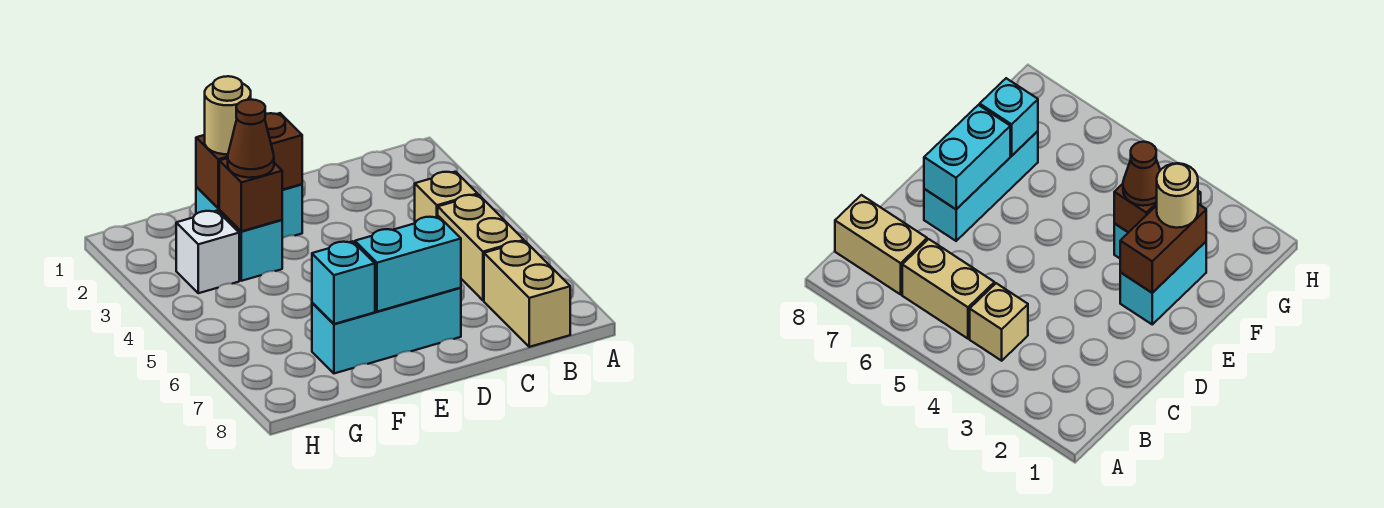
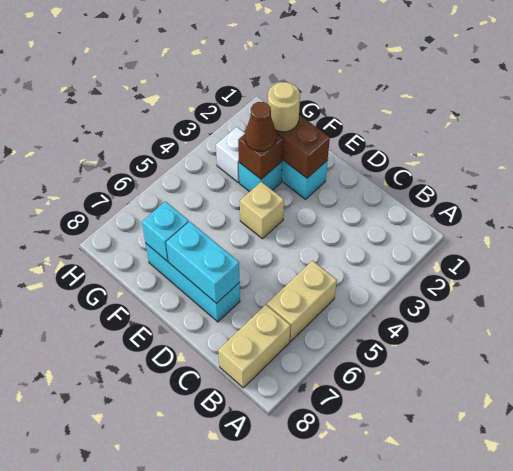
tan 1x1 brick [415,172,478,223] -> tan 1x1 brick moved to [240,182,284,239]

